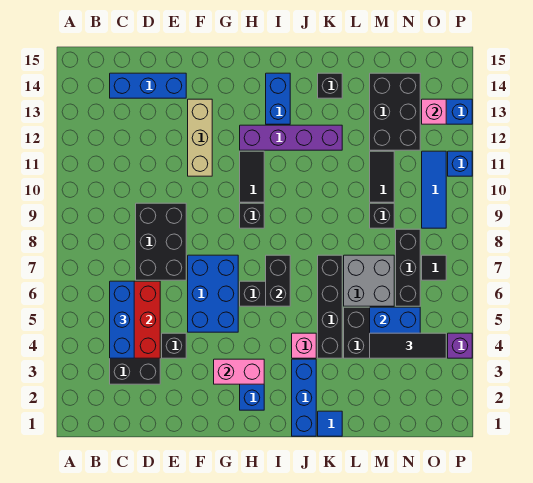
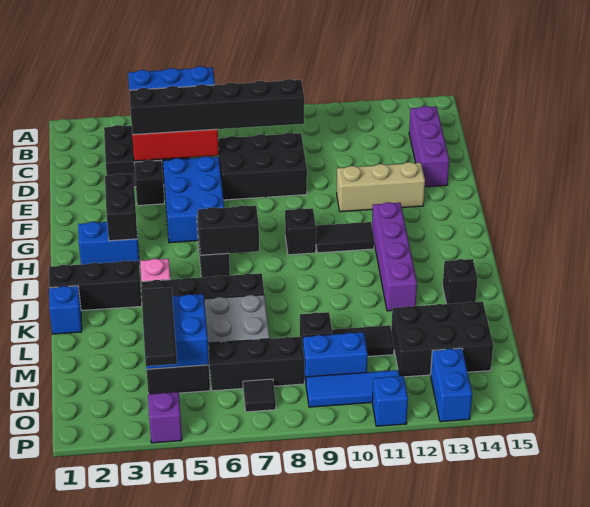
blue 1x3 brick [110,73,186,98] -> purple 1x3 brick [409,106,449,187]
none -> black 1x6 brick [129,79,304,135]
blue 2x3 brick [188,255,238,332] -> blue 2x3 brick turned to [163,156,224,243]
pink 1x2 brick [214,359,264,384] -> black 1x2 brick [105,173,137,241]
blue 1x2 brick [266,73,290,124] -> blue 1x2 brick moved to [303,332,368,382]
blue 1x3 brick [292,359,316,436] -> black 1x3 brick [49,261,142,311]
blue 1x1 tile [318,411,342,436] -> blue 1x1 brick [49,286,82,334]
pink 1x1 brick [422,99,446,124] -> none

